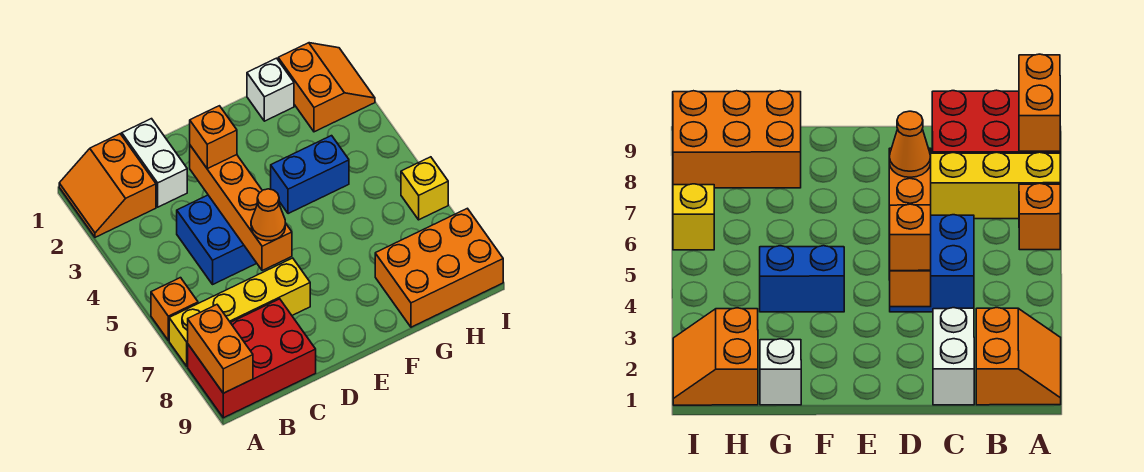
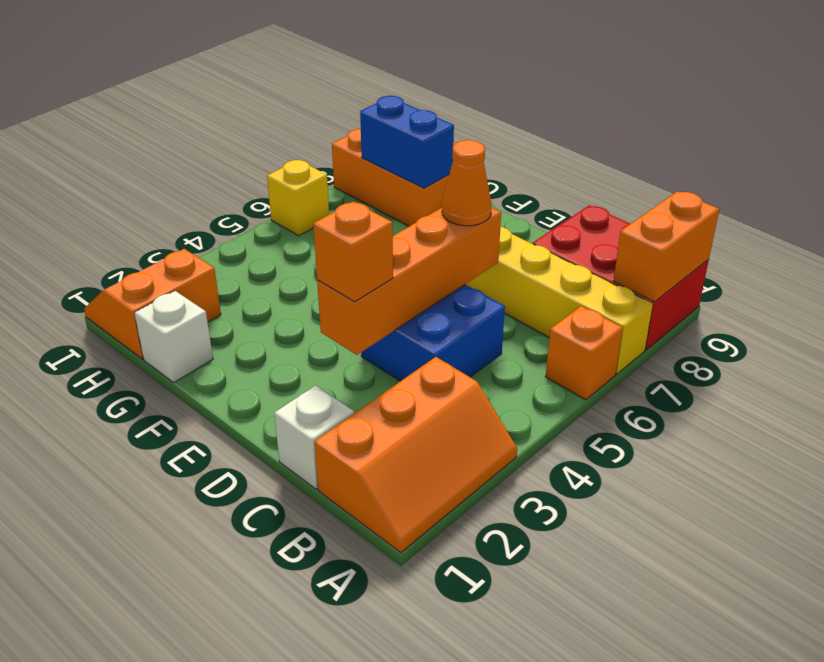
orange 2x2 slope [59,134,156,237] -> orange 2x3 slope [314,357,517,553]
white 1x2 brick [122,119,187,207] -> white 1x1 brick [274,385,354,489]
blue 1x2 brick [271,136,349,214] -> blue 1x2 brick moved to [360,96,454,188]

